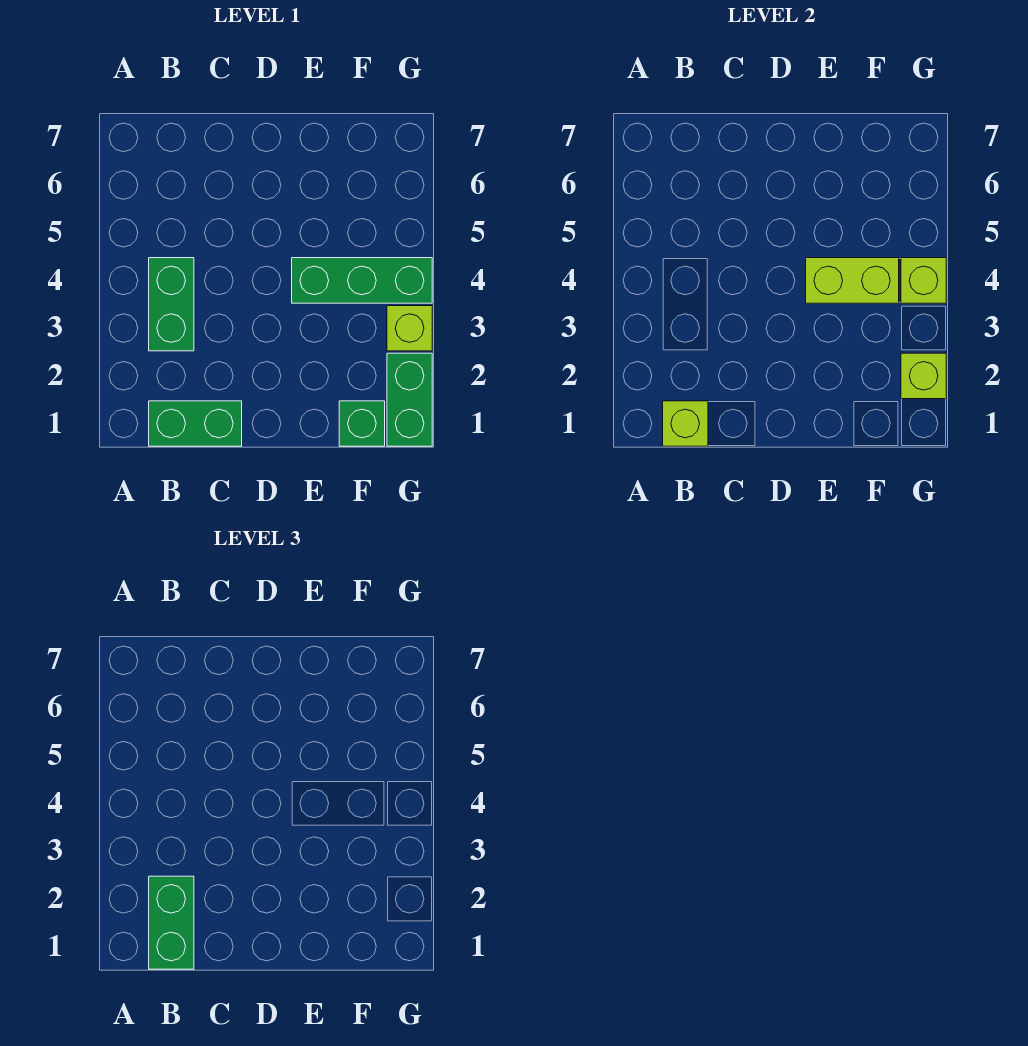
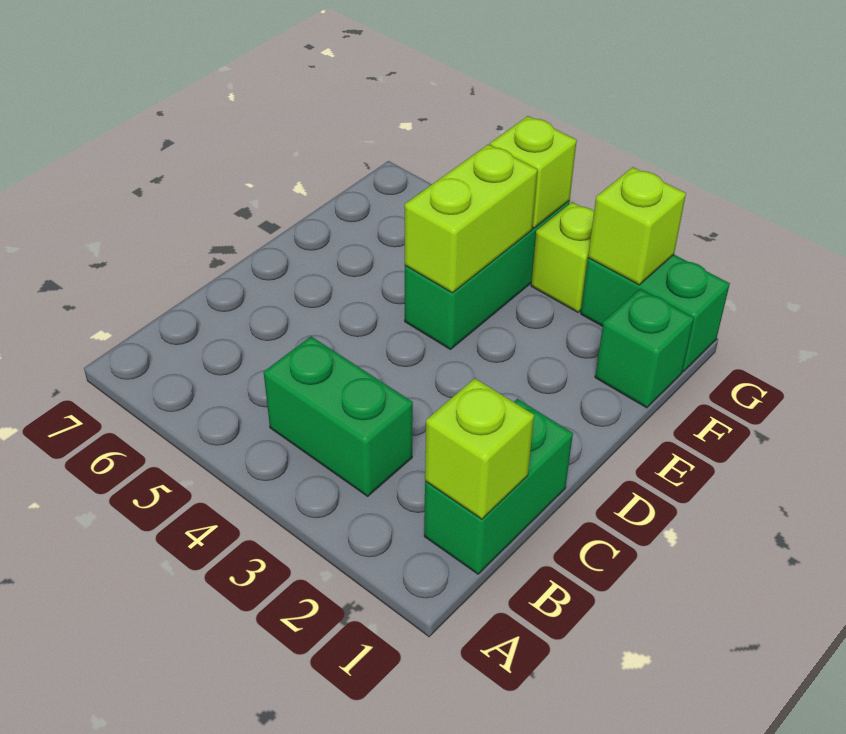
green 1x2 brick [149,876,194,969] -> none

